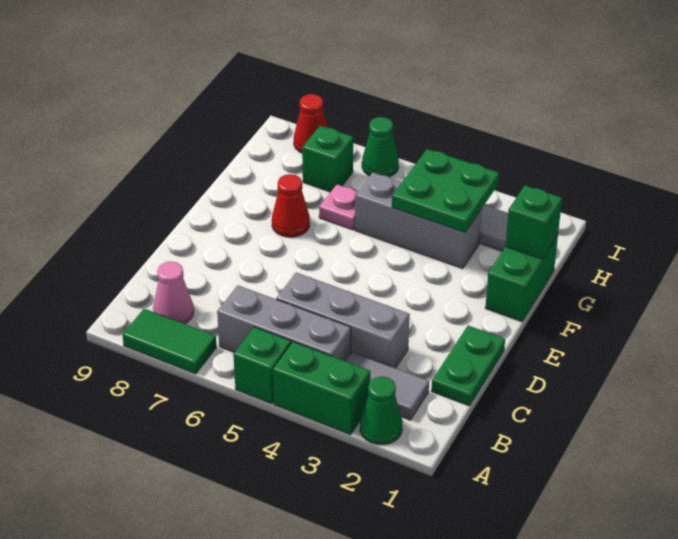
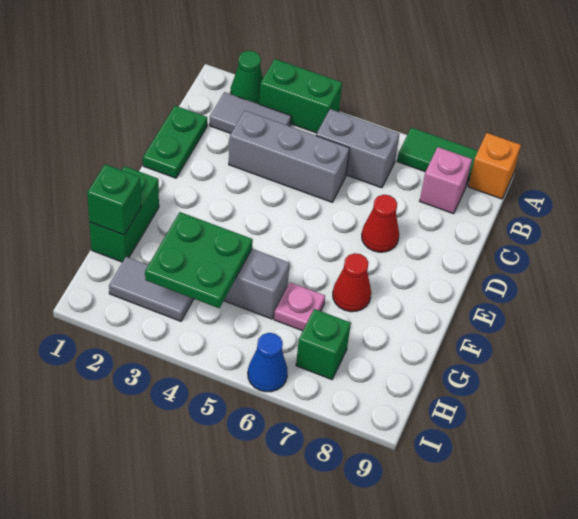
green 1x1 brick [233,327,291,404] -> none
none -> orange 1x1 brick [468,133,521,199]
grey 1x3 brick [217,285,351,361] -> grey 1x2 brick [316,109,399,188]
pink 1x1 cone [153,261,194,324] -> pink 1x1 brick [420,147,472,214]
green 1x1 cone [362,117,399,177] -> blue 1x1 cone [248,333,288,392]
red 1x1 cone [294,94,328,153] -> red 1x1 cone moved to [362,195,399,252]

